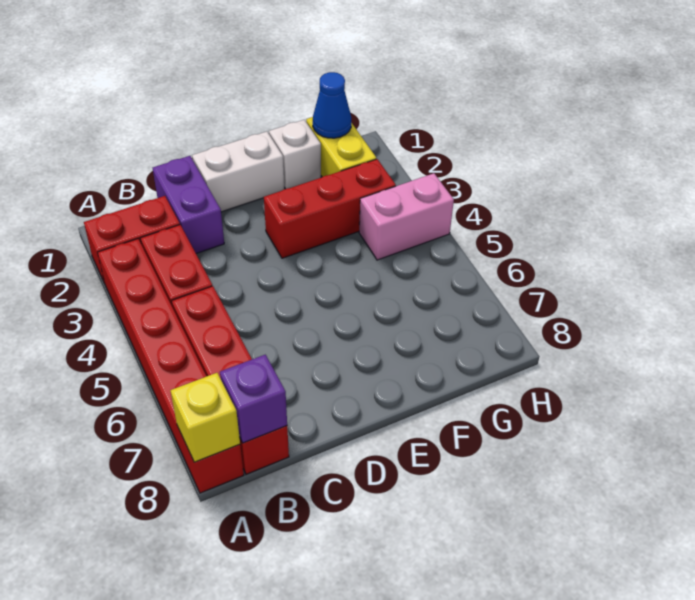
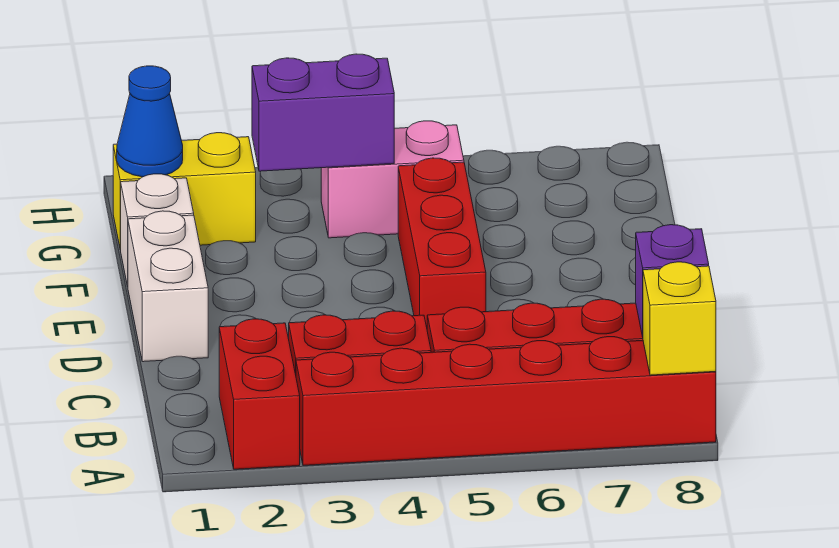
purple 1x2 brick [153,156,224,254] -> purple 1x2 brick moved to [252,54,394,171]
red 1x3 brick [264,159,396,258] -> red 1x3 brick moved to [398,158,486,327]
pink 1x2 brick [359,173,454,260] -> pink 1x2 brick turned to [321,121,464,238]

